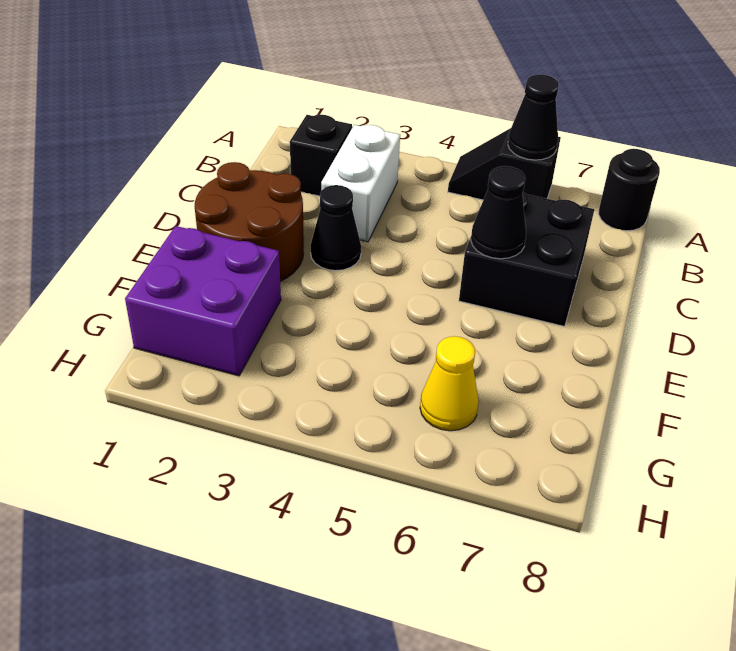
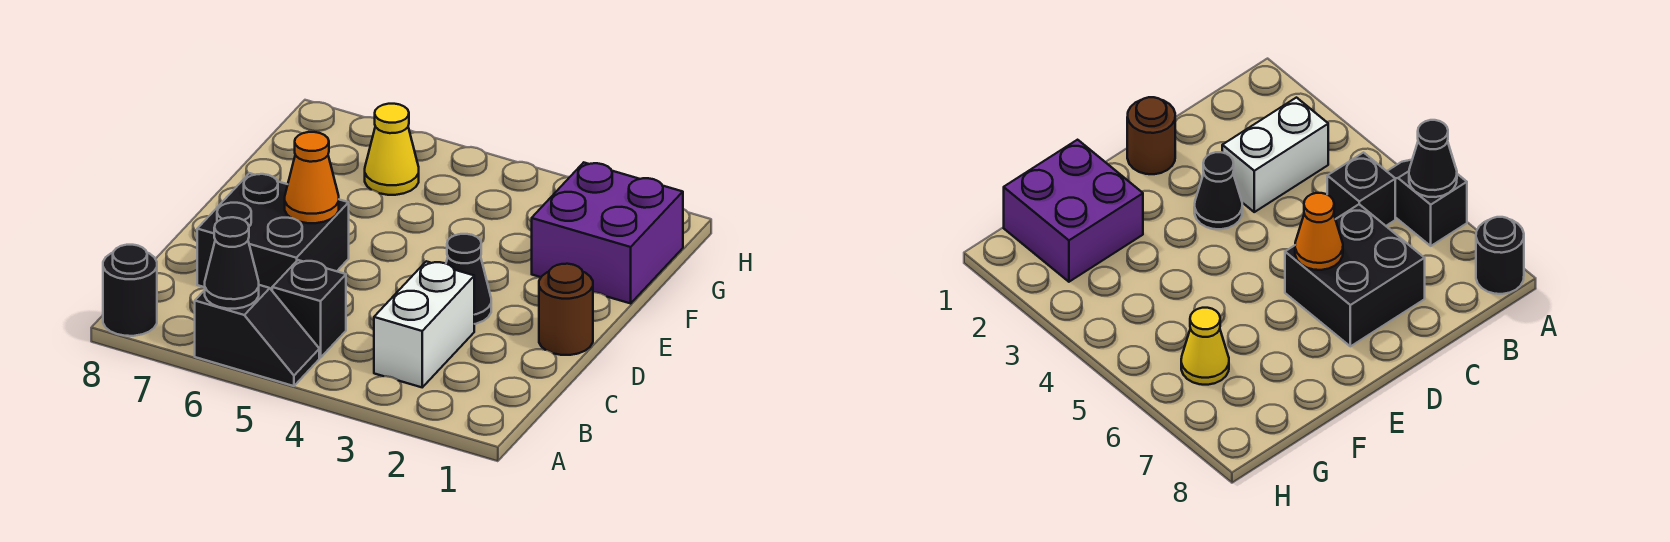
black 1x1 brick [290,115,352,196] -> black 1x1 brick moved to [272,260,346,358]
brown 2x2 round brick [195,162,304,281] -> brown 1x1 round brick [539,264,593,355]
black 1x1 cone [471,166,526,259] -> orange 1x1 cone [285,132,339,223]

